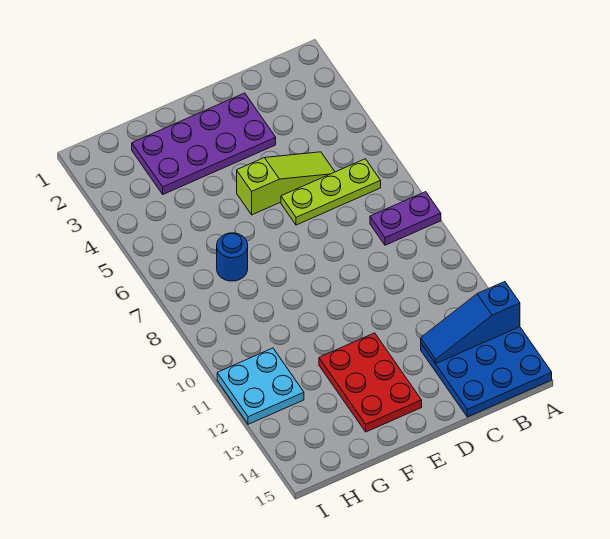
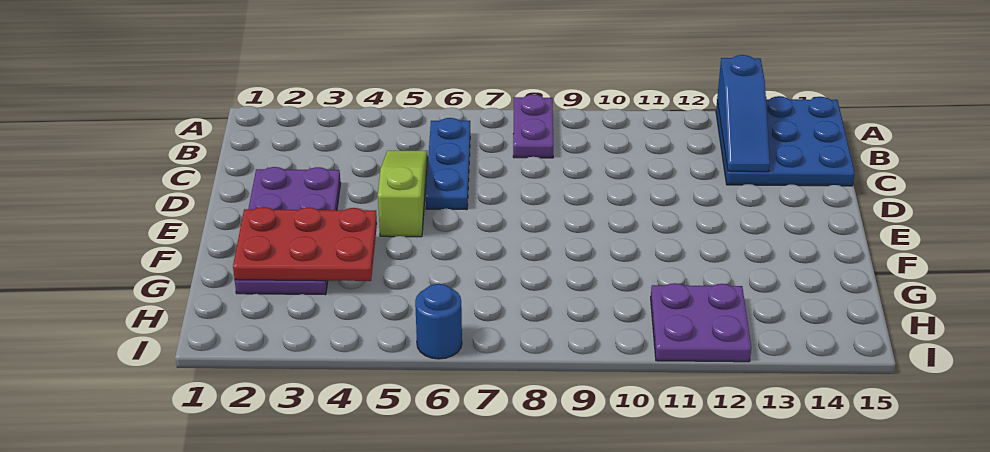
lime 1x3 plate [281,159,381,225] -> blue 1x3 plate [426,118,470,210]
red 2x3 plate [319,333,422,432] -> red 2x3 plate moved to [233,207,377,281]
blue 1x1 round brick [217,233,248,281] -> blue 1x1 round brick moved to [415,284,462,359]
cyan 2x2 plate [217,348,304,424] -> purple 2x2 plate [651,283,751,362]

